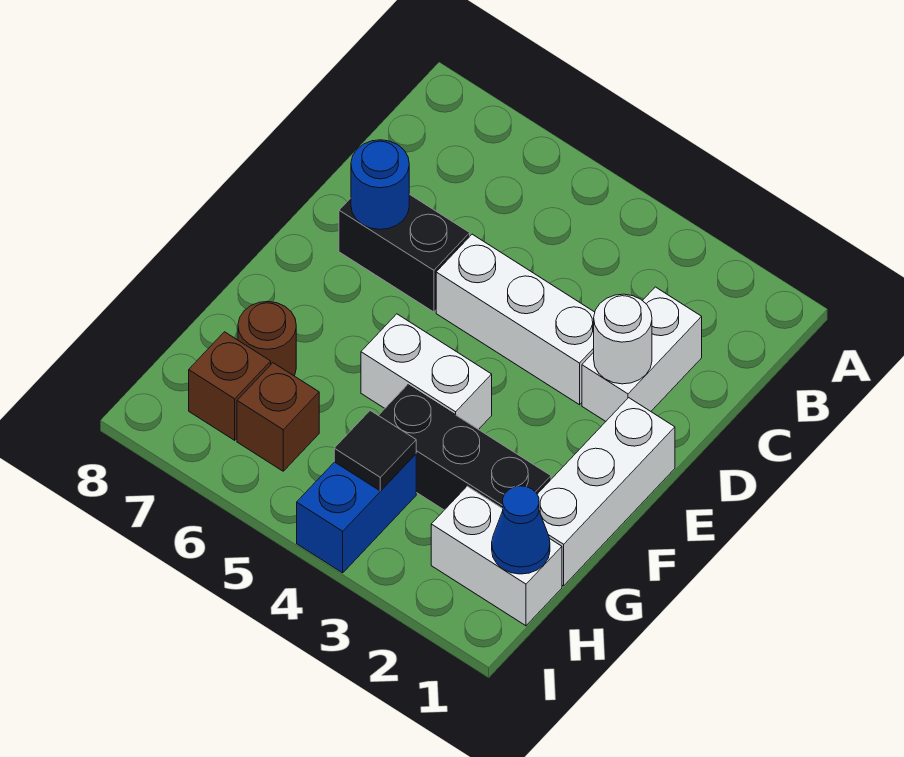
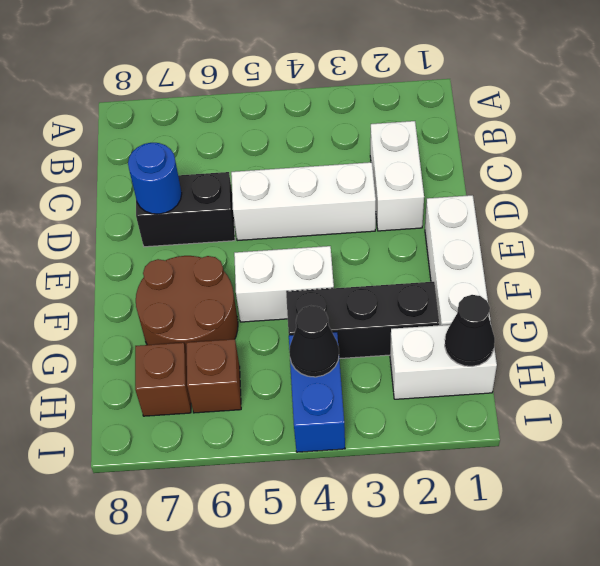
white 1x1 round brick [594,294,652,384] -> none
brown 1x1 round brick [238,302,296,376] -> brown 2x2 round brick [136,256,238,353]
blue 1x1 cone [492,486,550,574] -> black 1x1 cone [445,295,495,367]
black 1x1 tile [334,411,416,491] -> black 1x1 cone [289,306,339,377]

